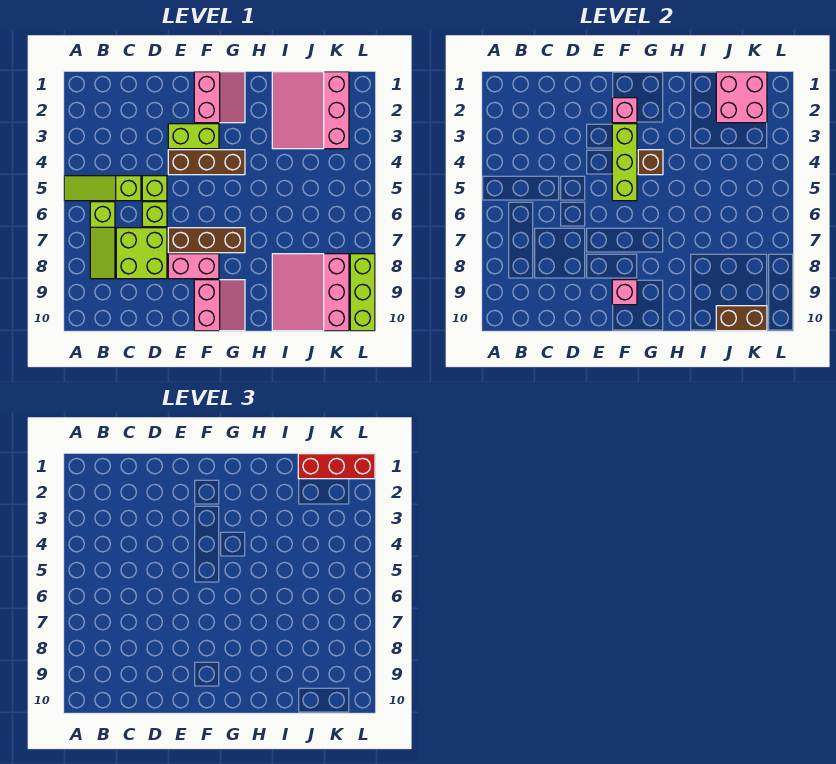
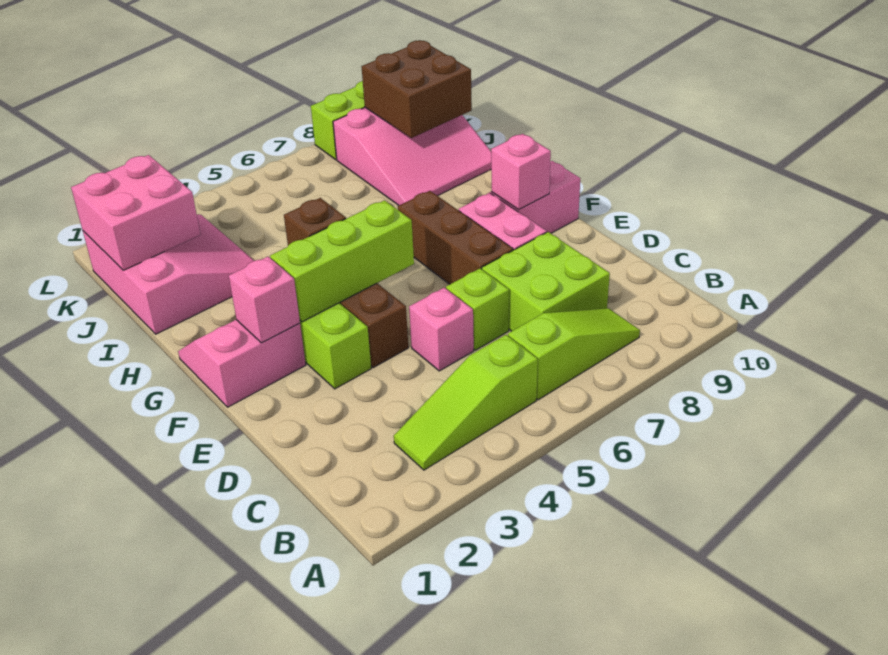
lime 1x3 slope [64,176,141,201] -> lime 1x3 slope turned to [394,335,538,470]
lime 1x1 brick [142,176,167,201] -> pink 1x1 brick [409,288,474,371]
pink 3x3 slope [272,72,349,149] -> pink 3x3 slope turned to [83,214,254,334]
red 1x3 brick [298,454,375,479] -> none
brown 1x2 brick [716,306,767,331] -> brown 2x2 brick [362,40,472,138]

